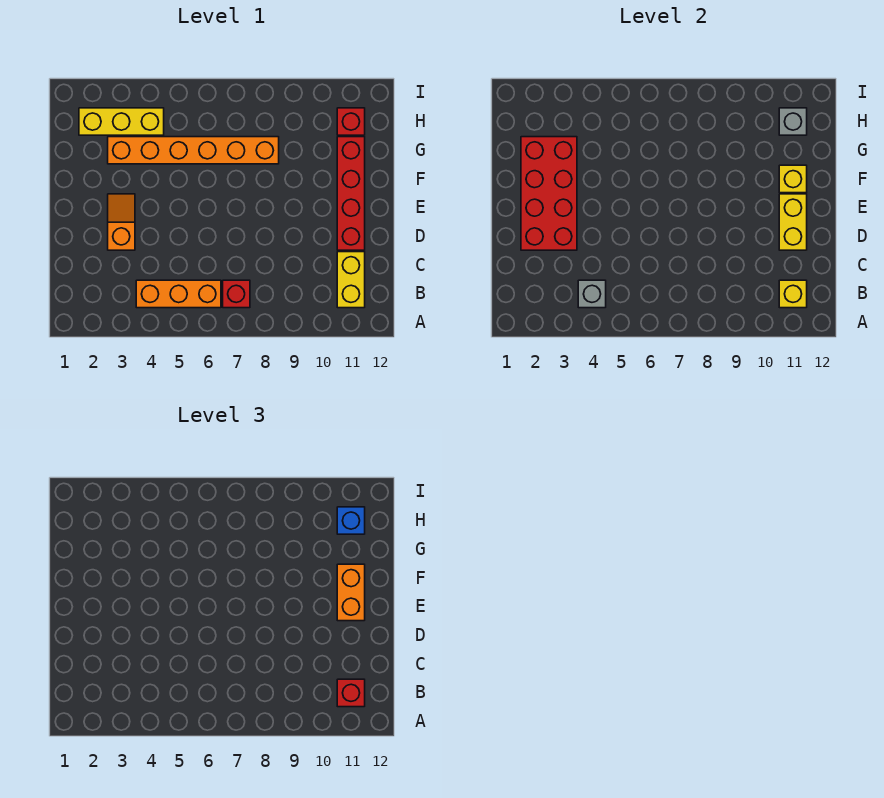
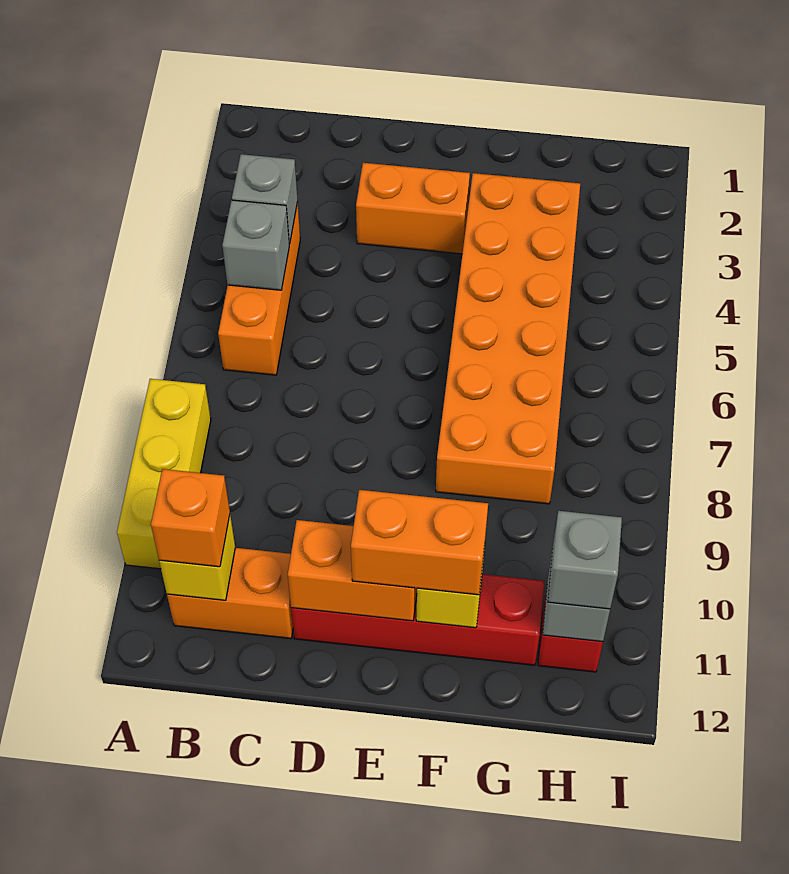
none -> grey 1x1 brick [222,200,290,290]
red 1x1 brick [223,280,250,308] -> none
yellow 1x2 brick [337,252,365,308] -> orange 1x2 brick [167,548,293,639]
red 1x1 brick [337,679,365,707] -> orange 1x1 brick [151,469,230,567]
red 2x4 brick [521,137,577,250] -> none
orange 1x2 slope [108,194,135,250] -> orange 1x2 brick [356,163,470,254]
yellow 1x2 brick [779,194,807,250] -> orange 1x2 brick [288,520,417,621]
orange 1x6 brick [108,137,279,164] -> orange 2x6 brick [436,173,580,504]
yellow 1x3 brick [79,108,164,135] -> yellow 1x3 brick moved to [117,379,211,569]
blue 1x1 brick [337,507,365,534] -> grey 1x1 brick [548,511,622,609]

